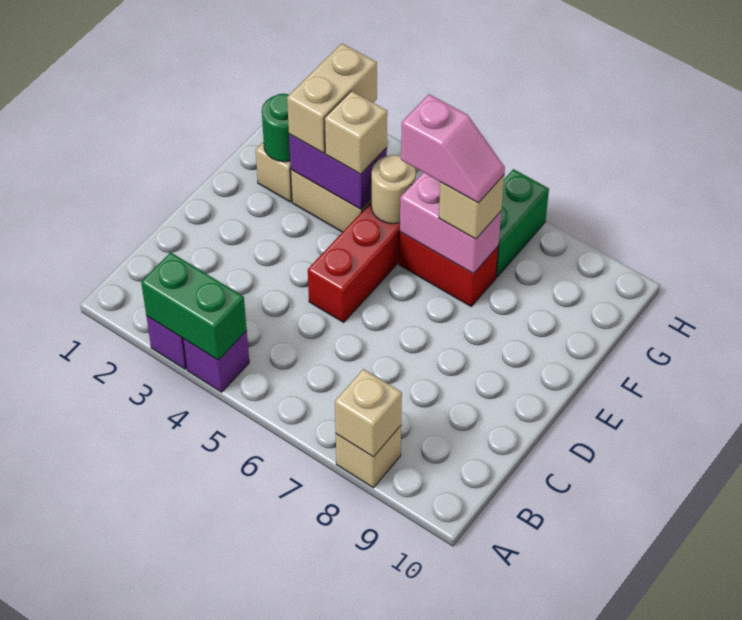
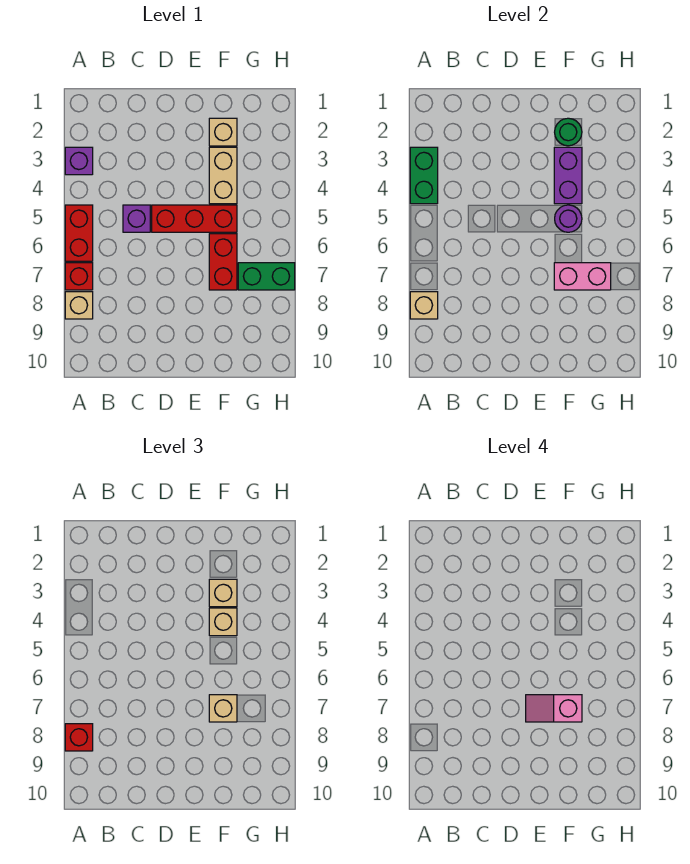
purple 1x1 brick [183,331,249,392] -> purple 1x1 brick moved to [123,205,150,232]
none -> red 1x2 brick [65,205,93,261]
none -> red 1x1 brick [65,263,93,290]
none -> red 1x1 brick [65,724,93,751]
tan 1x2 brick [287,43,377,153] -> tan 1x1 brick [209,579,237,607]
tan 1x1 round brick [371,155,416,224] -> purple 1x1 round brick [555,205,582,232]
pink 1x2 brick [400,172,501,274] -> pink 1x2 brick turned to [554,263,611,290]
pink 1x2 slope [401,94,505,203] -> pink 1x2 slope turned to [526,695,582,722]

